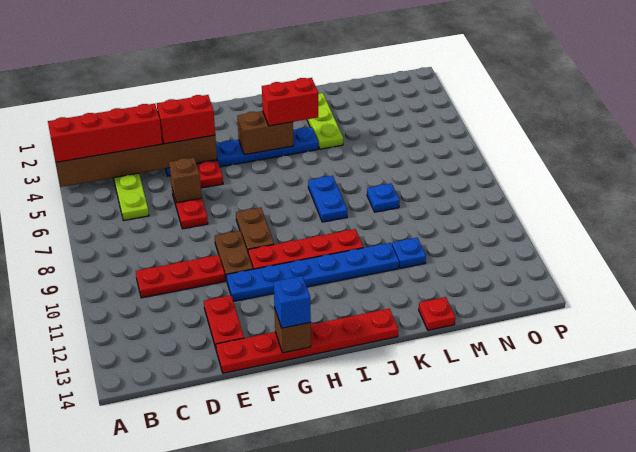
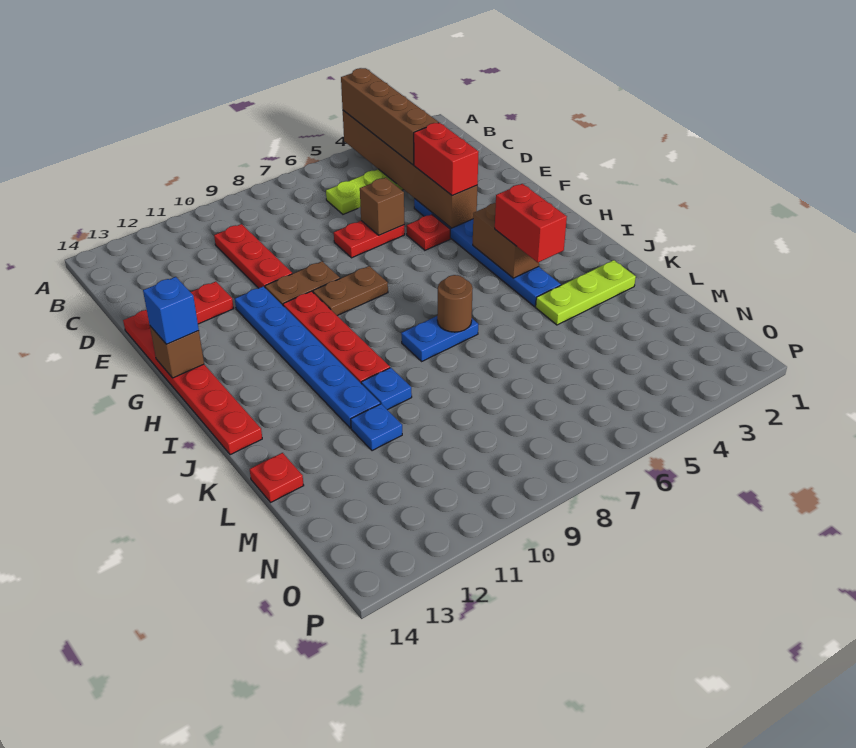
red 1x4 brick [48,104,162,162] -> brown 1x4 brick [341,68,438,165]
none -> brown 1x1 round brick [437,275,473,332]
blue 1x1 plate [367,183,400,212] -> blue 1x1 plate moved to [361,368,412,410]

